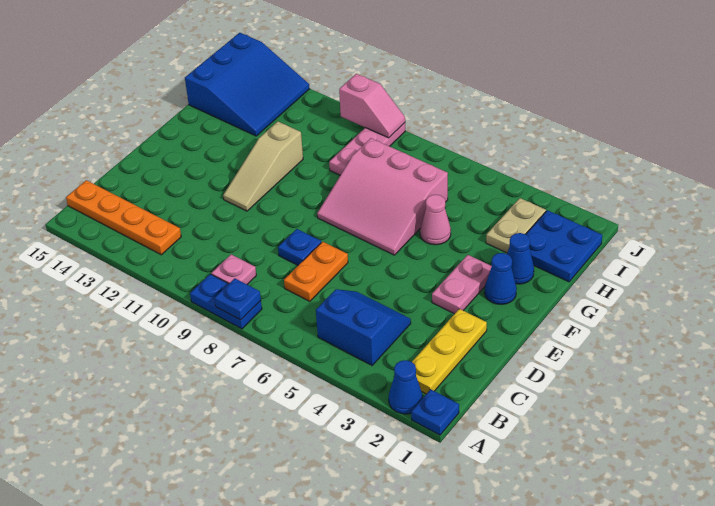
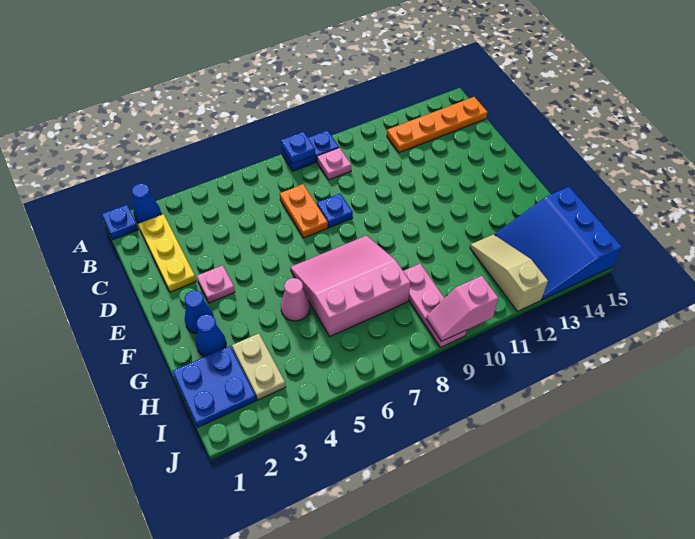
blue 2x2 slope [316,289,411,365] -> none
pink 1x2 plate [432,255,492,314] -> pink 1x1 plate [197,265,235,303]
tan 1x3 slope [223,121,303,211] -> tan 1x3 slope moved to [470,234,548,311]

